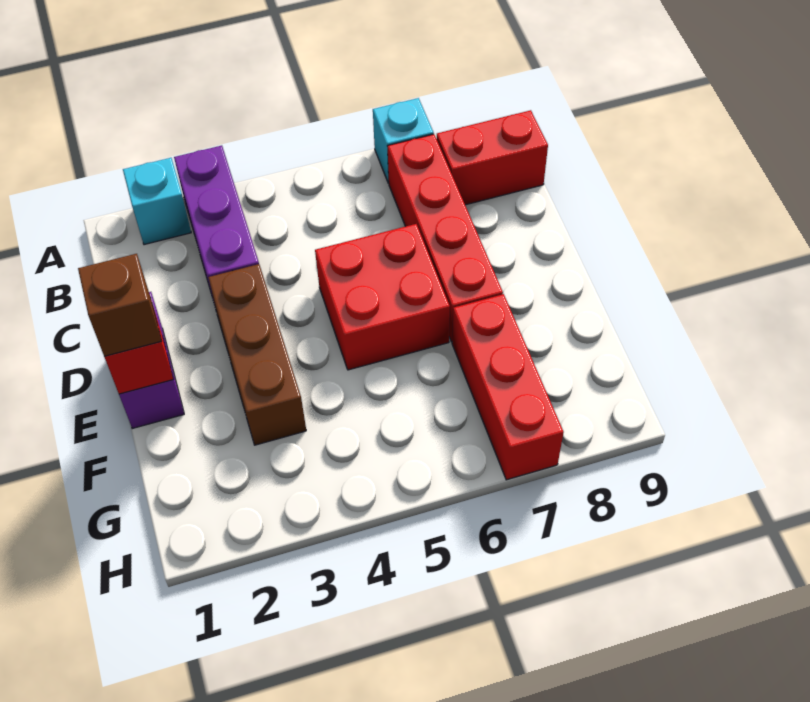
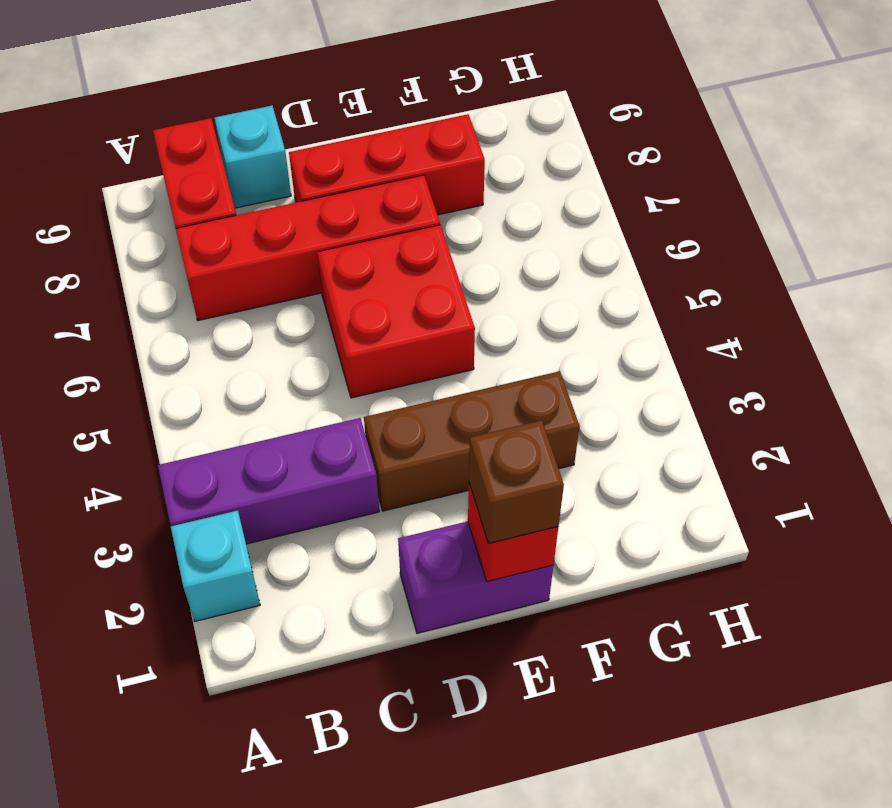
cyan 1x1 brick [373,98,434,183] -> cyan 1x1 brick moved to [215,106,291,208]
red 1x3 brick [452,294,564,480] -> red 1x3 brick moved to [289,114,485,215]

